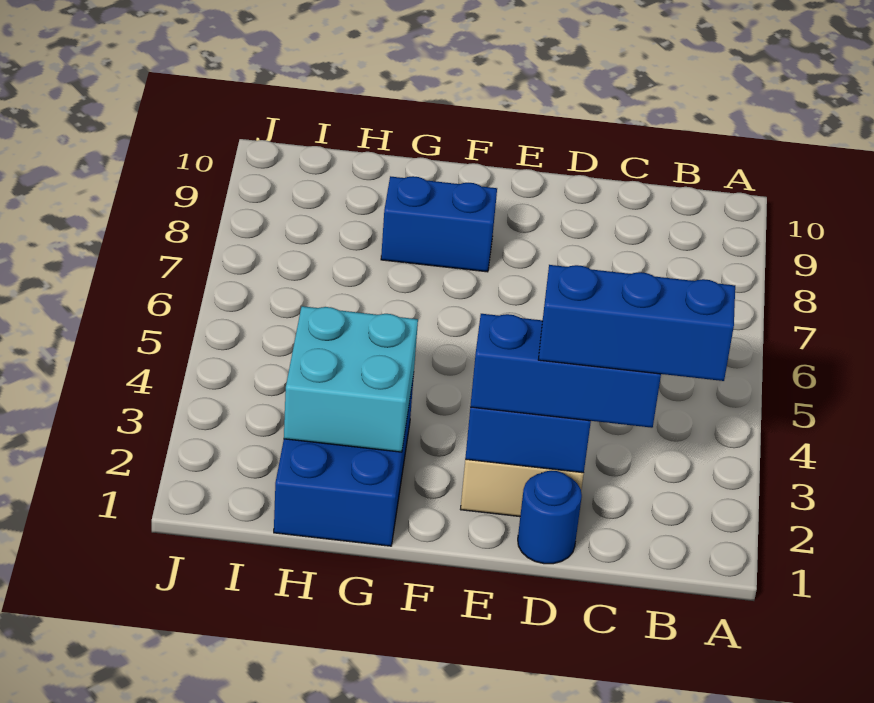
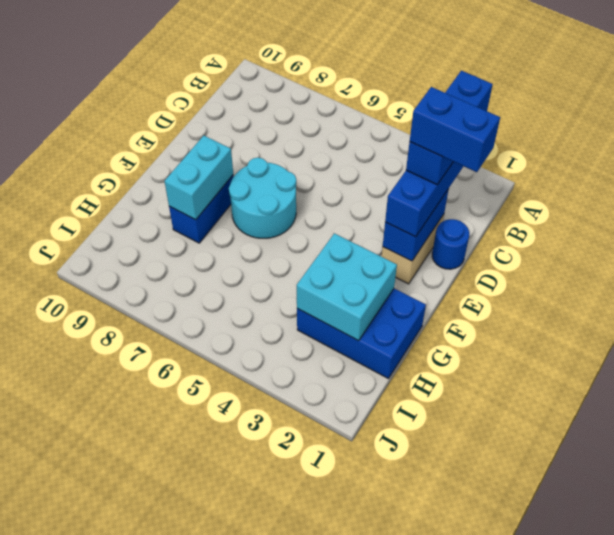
none -> blue 1x2 brick [410,87,500,172]
none -> cyan 2x2 round brick [229,158,296,238]
none -> cyan 1x2 brick [165,136,233,220]

